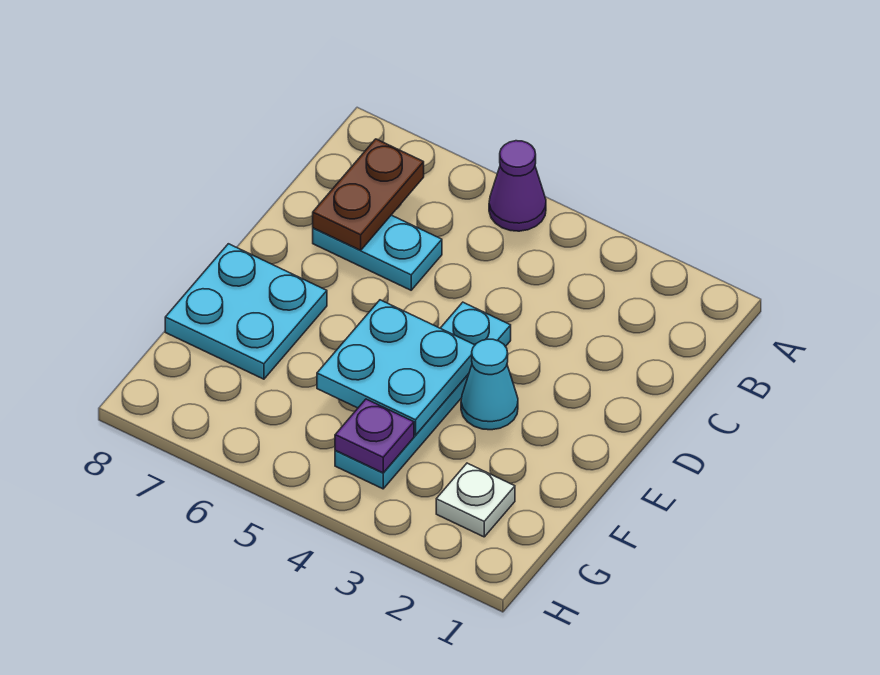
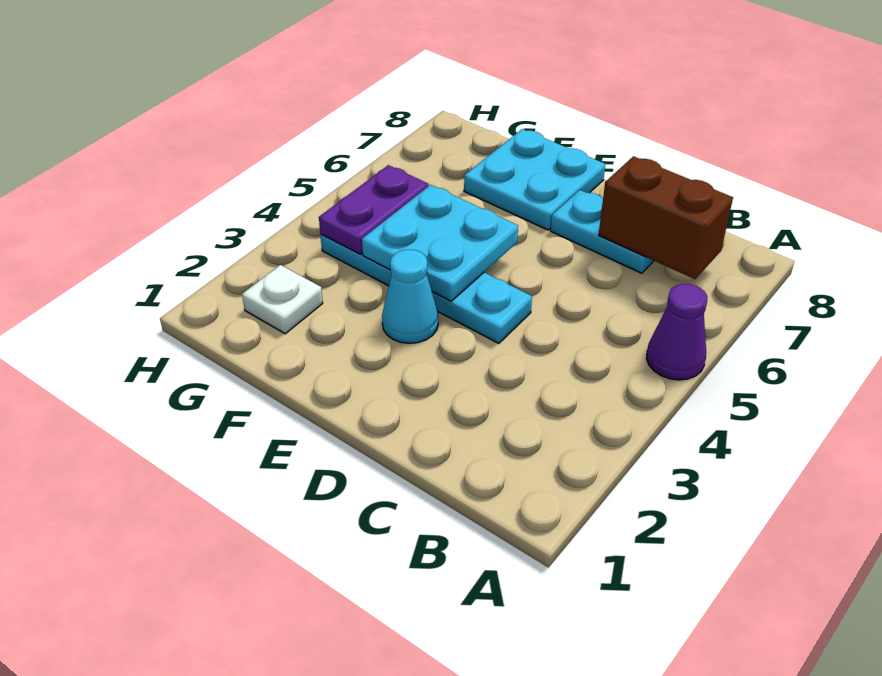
brown 1x2 plate [313,139,424,250] -> brown 1x2 brick [599,156,733,279]
cyan 1x2 plate [313,215,442,290] -> cyan 1x2 plate turned to [551,190,654,273]
purple 1x1 plate [335,399,414,473] -> purple 1x2 plate [319,165,429,254]

